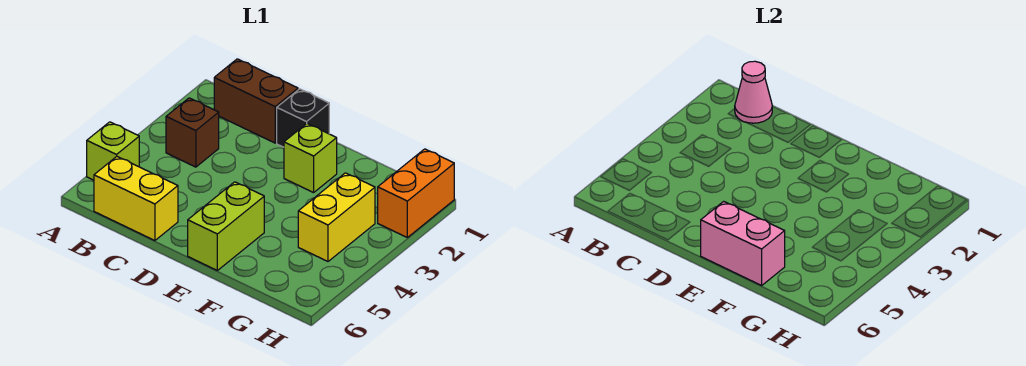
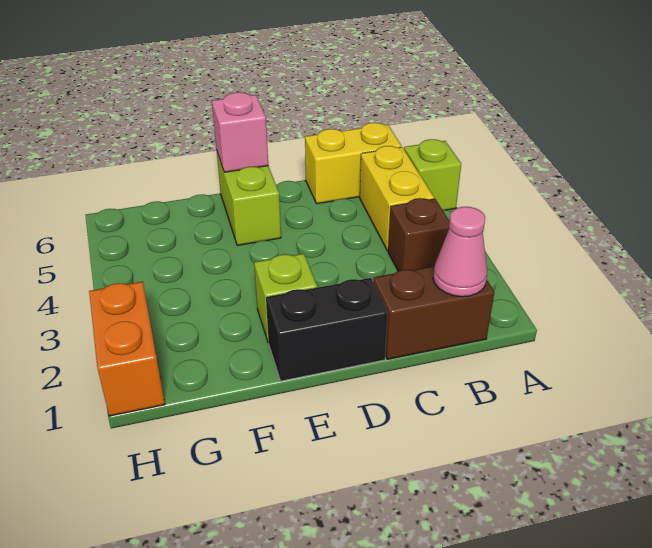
black 1x1 brick [277,89,329,147] -> black 1x2 brick [266,278,388,381]
pink 1x2 brick [701,201,785,285] -> pink 1x1 brick [212,92,268,172]
yellow 1x2 brick [298,173,375,261] -> yellow 1x2 brick moved to [360,146,434,250]

